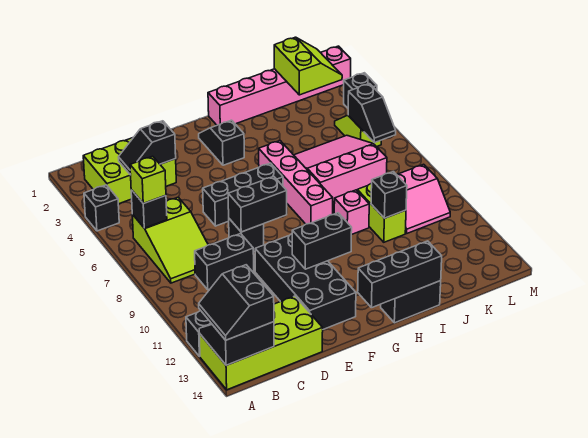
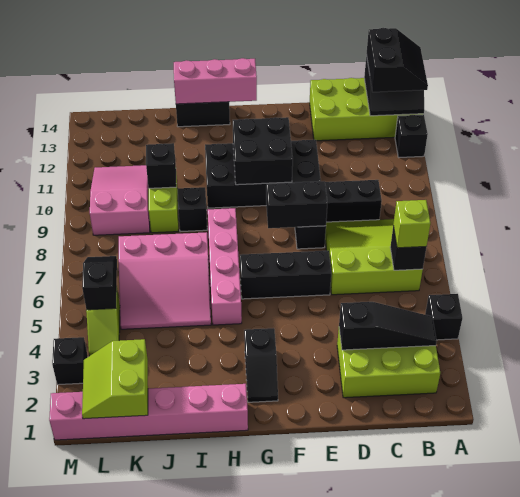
lime 2x3 slope [132,197,208,283] -> lime 3x3 slope [325,219,423,295]
black 1x2 slope [119,121,176,175] -> black 1x3 slope [339,302,437,350]
black 2x4 brick [255,234,356,329] -> black 2x4 brick turned to [205,140,321,208]
black 1x2 brick [292,213,352,269] -> black 2x2 brick [233,117,293,185]
black 1x3 brick [358,241,442,308] -> pink 1x3 brick [174,58,257,104]
pink 1x1 brick [334,190,369,235] -> black 1x1 brick [178,187,207,232]
pink 2x2 slope [397,164,450,234] -> pink 2x3 slope [90,165,150,235]

